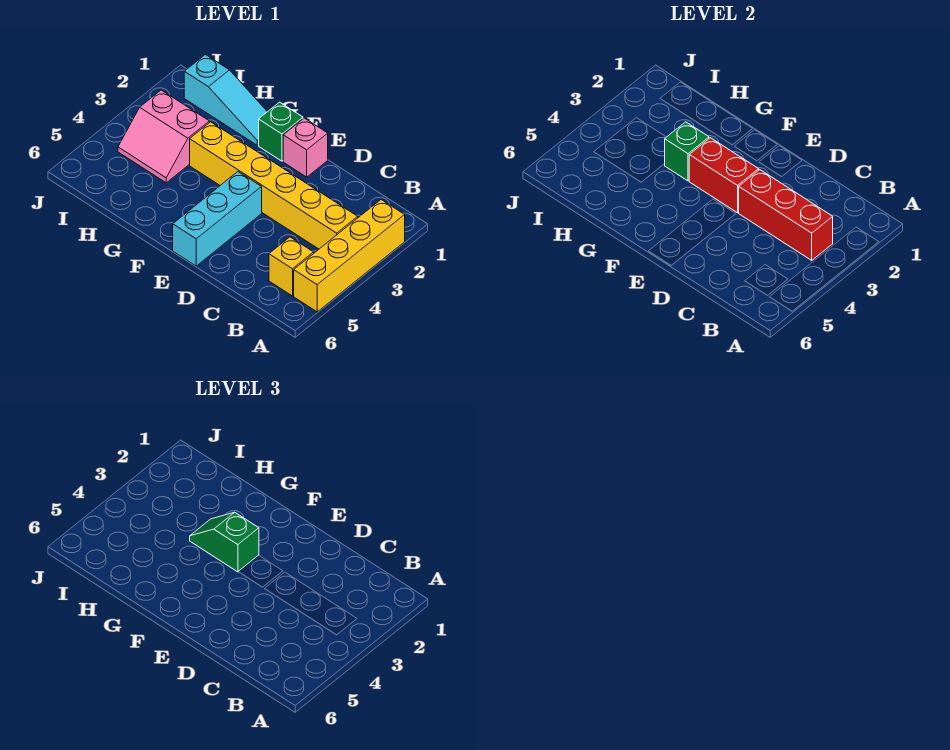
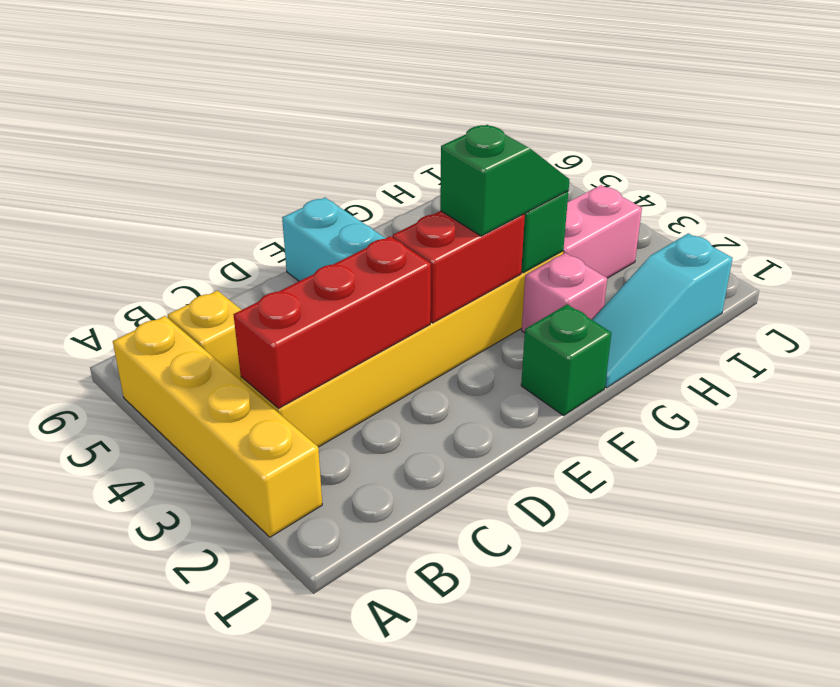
pink 1x1 brick [283,118,328,177] -> pink 1x1 brick moved to [522,253,607,333]

